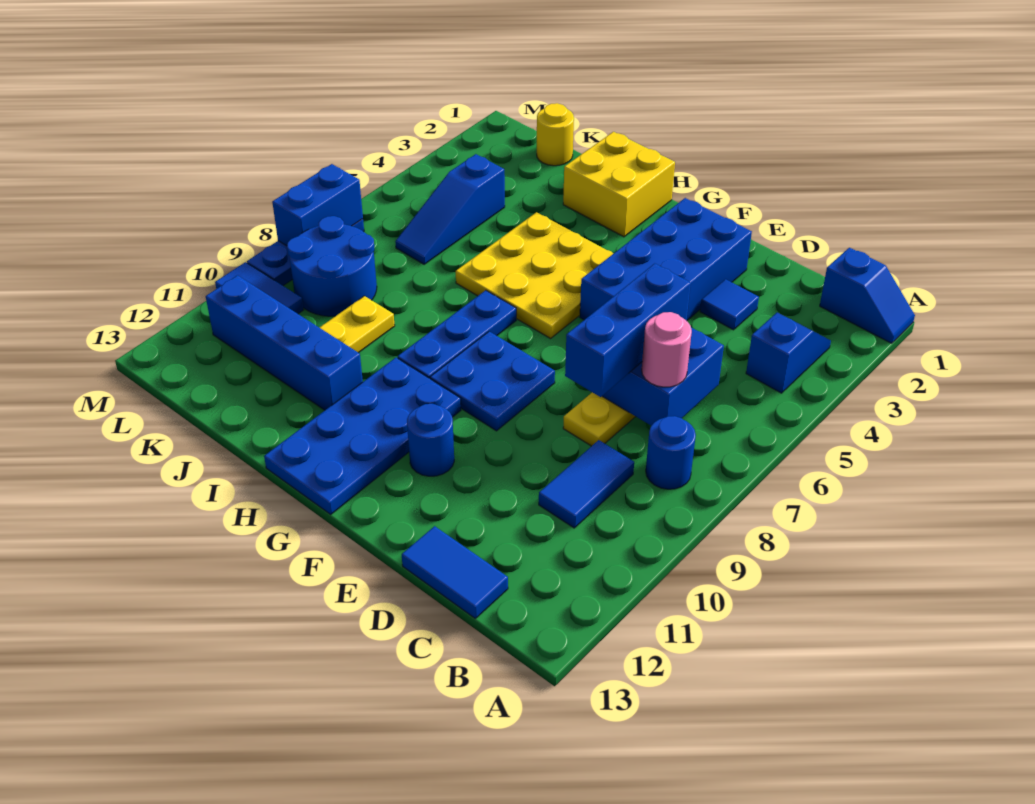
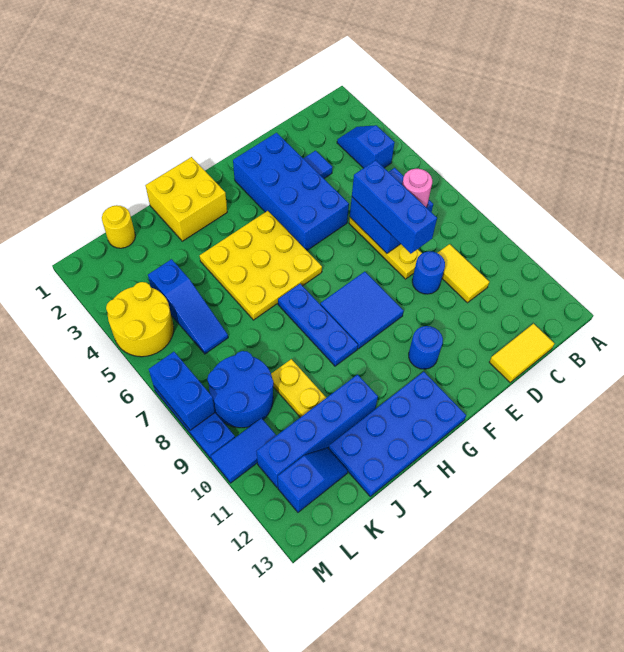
blue 1x2 slope [820,248,915,343] -> blue 1x2 slope moved to [278,448,348,512]
blue 1x1 round brick [646,416,696,489] -> blue 1x1 round brick moved to [412,251,445,294]
blue 1x2 tile [539,440,634,528] -> yellow 1x2 tile [438,244,489,303]
blue 1x2 tile [402,526,508,618] -> yellow 1x2 tile [489,324,555,382]
blue 2x2 plate [430,331,555,431] -> blue 2x2 tile [320,272,404,349]
blue 2x4 plate [264,358,461,514] -> blue 2x4 plate turned to [329,372,466,496]
none -> yellow 2x2 round brick [106,282,174,357]

